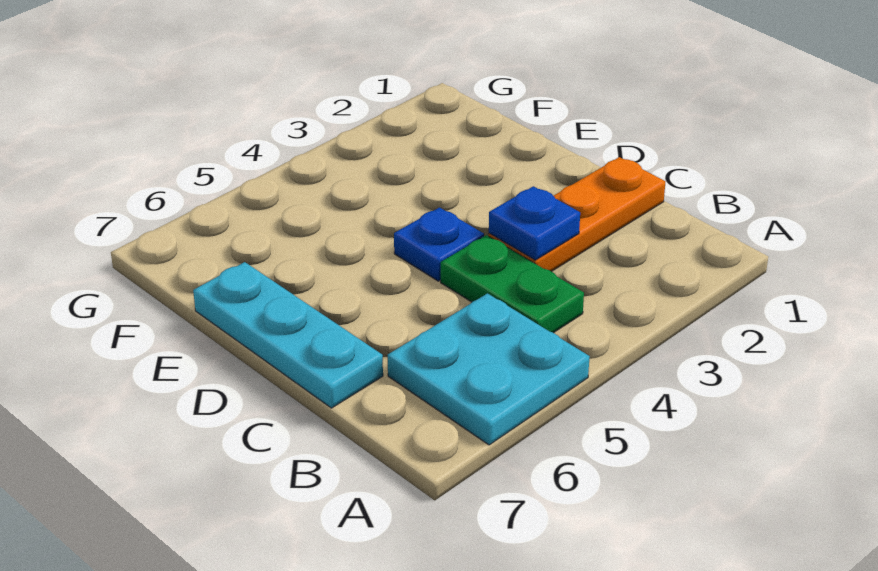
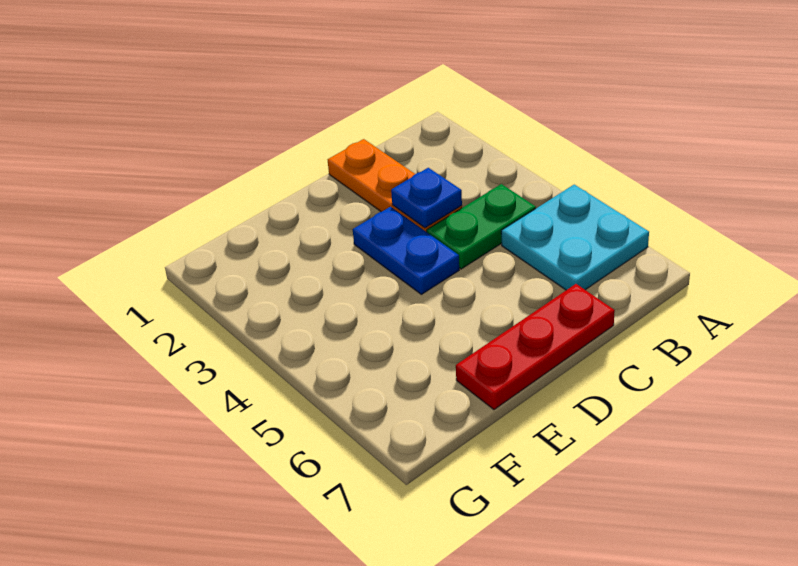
cyan 1x3 plate [193,262,383,408] -> red 1x3 plate [456,284,615,410]
blue 1x1 plate [394,208,484,281] -> blue 1x2 plate [353,207,459,294]

